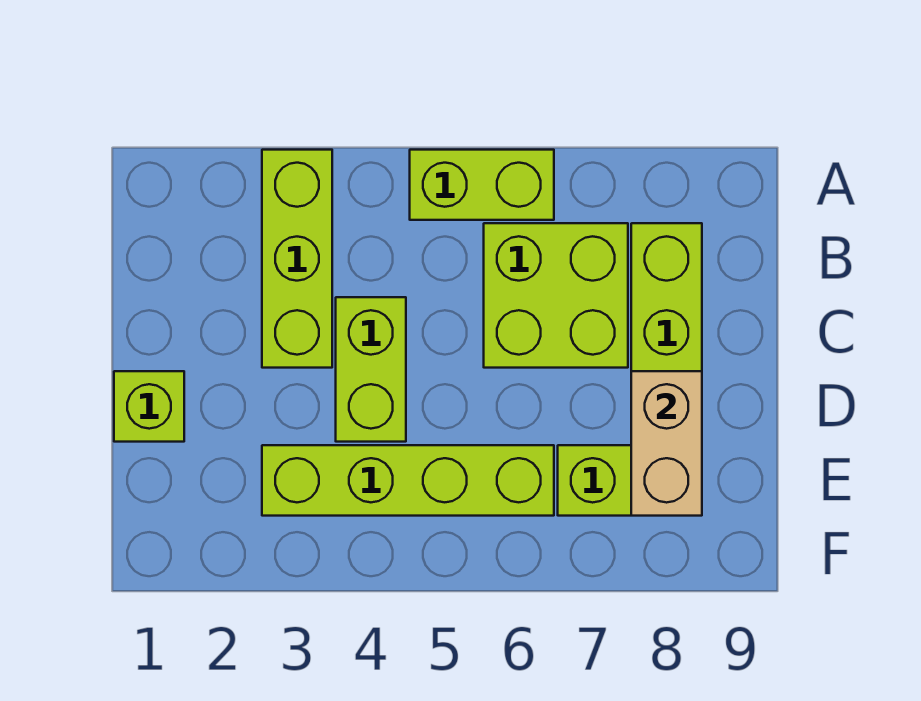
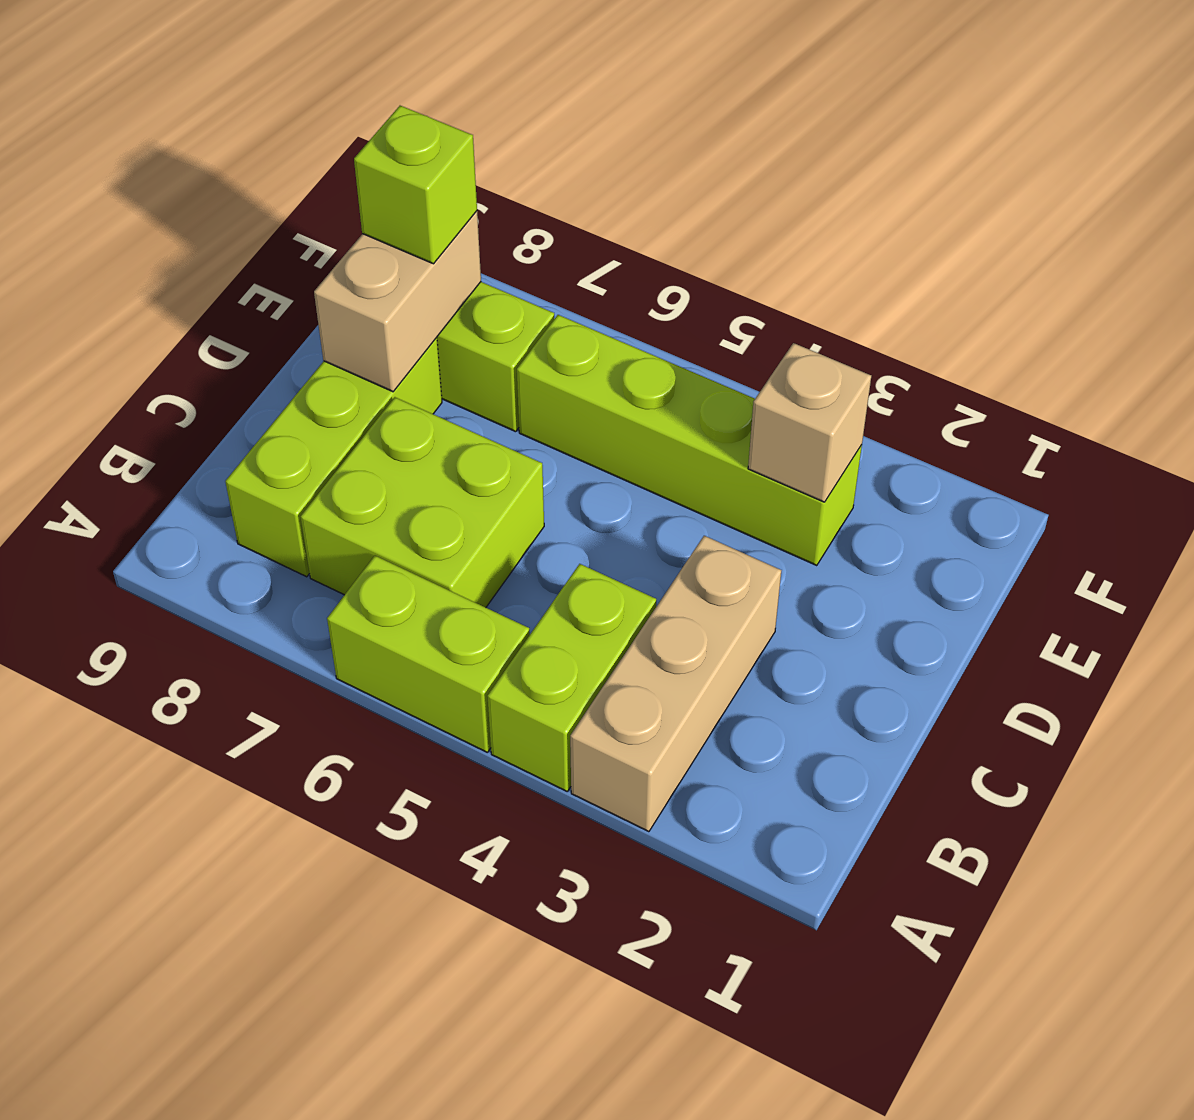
lime 1x3 brick [262,150,332,368] -> tan 1x3 brick [570,536,781,832]
lime 1x2 brick [336,297,406,442] -> lime 1x2 brick moved to [487,564,656,791]
lime 1x1 brick [114,371,184,442] -> lime 1x1 brick moved to [354,106,477,264]
none -> tan 1x1 brick [748,343,871,502]

